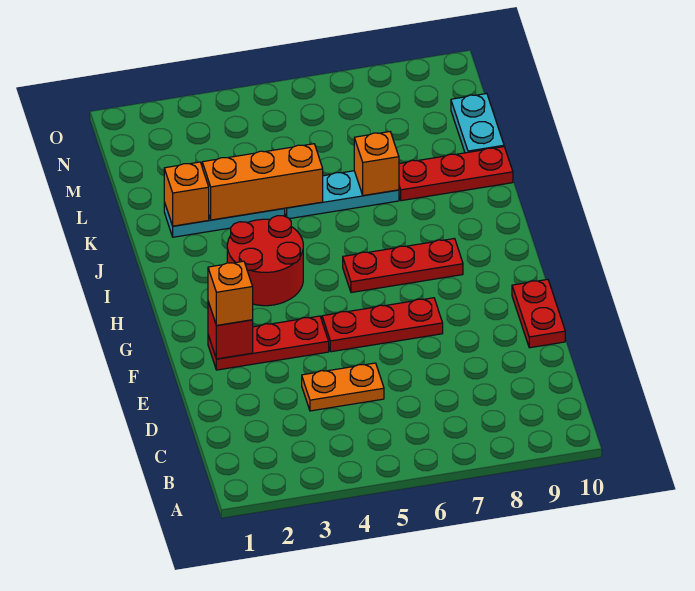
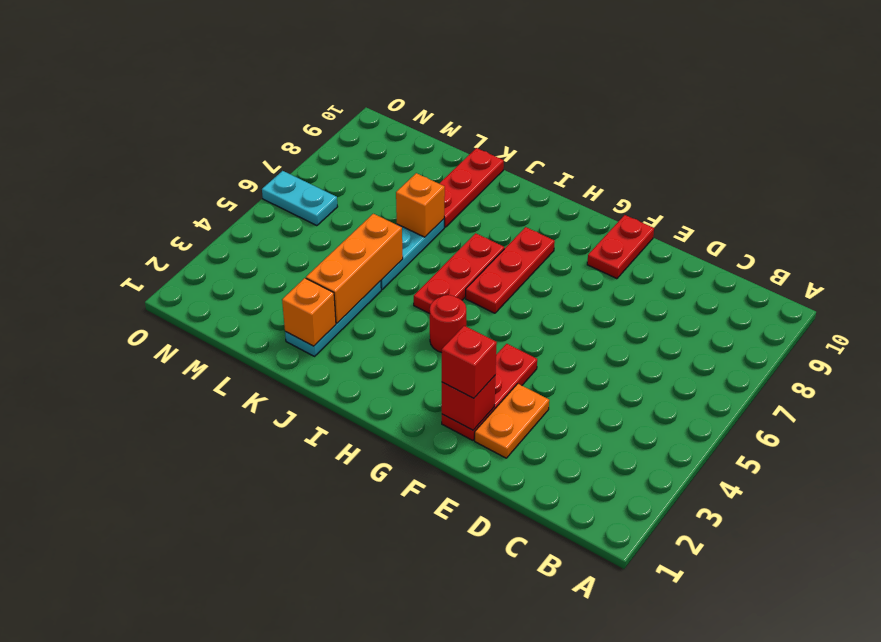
orange 1x2 plate [302,363,384,411] -> orange 1x2 plate moved to [475,384,549,458]
red 1x2 plate [512,279,565,348] -> red 1x2 plate turned to [587,215,654,279]
orange 1x1 brick [208,261,253,325] -> red 1x1 brick [442,326,497,398]
red 1x3 plate [322,298,443,352] -> red 1x3 plate moved to [414,233,504,314]
red 2x2 round brick [227,216,303,306] -> red 1x1 round brick [430,295,466,353]
cyan 1x2 plate [451,94,504,153] -> cyan 1x2 plate moved to [262,171,338,226]

